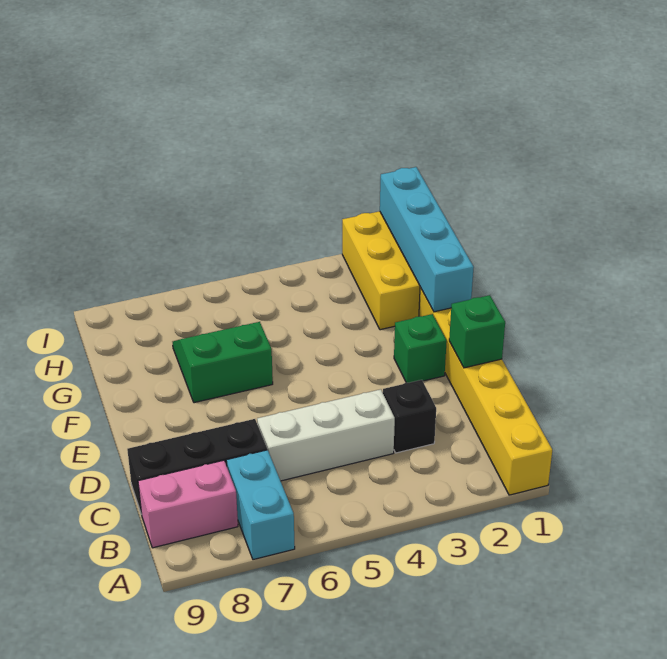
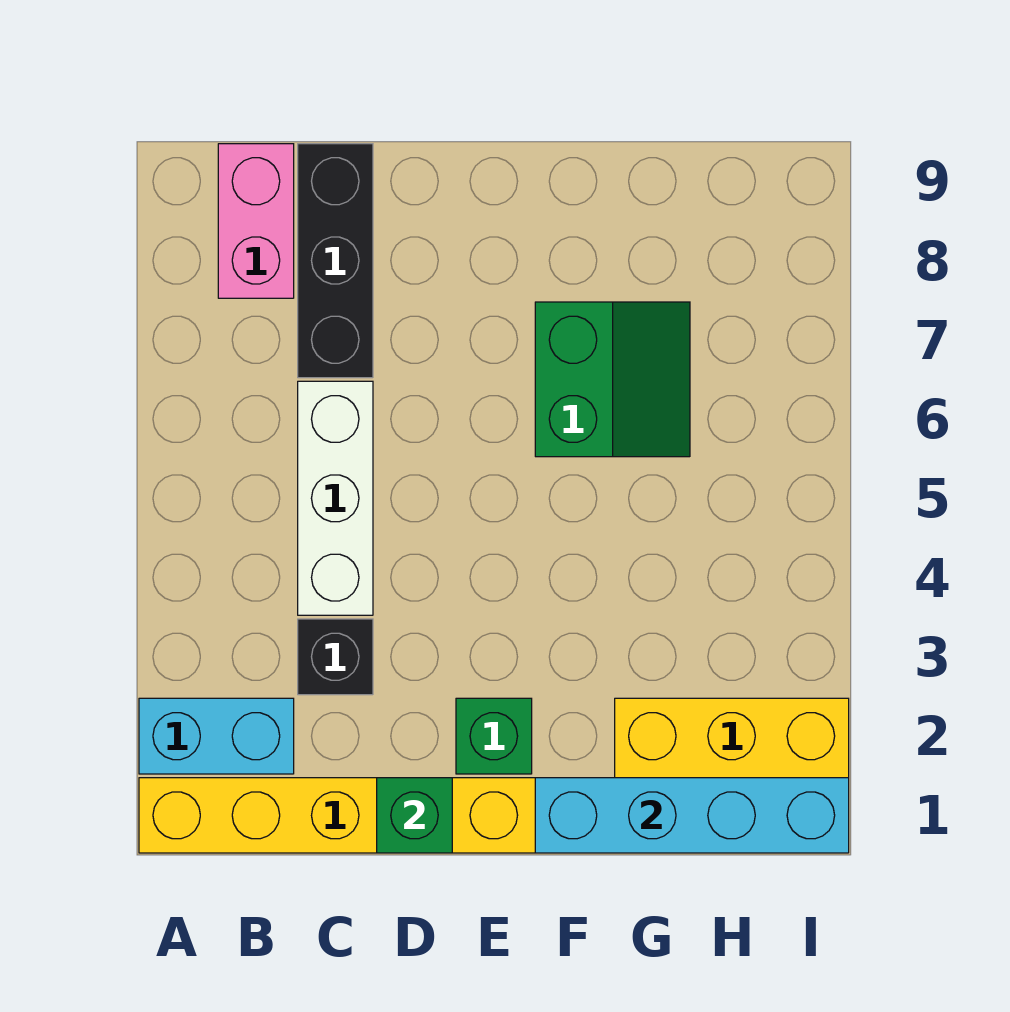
cyan 1x2 brick [226,450,295,560] -> cyan 1x2 brick moved to [139,698,294,774]

